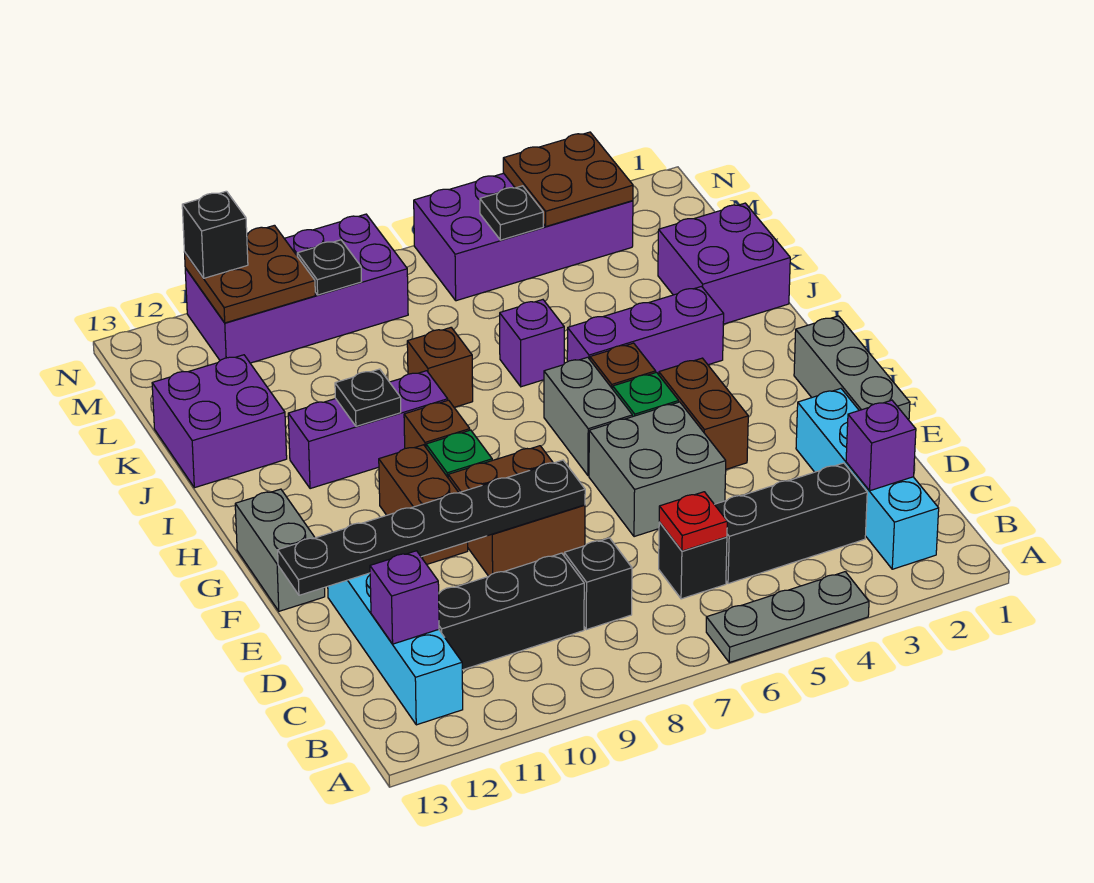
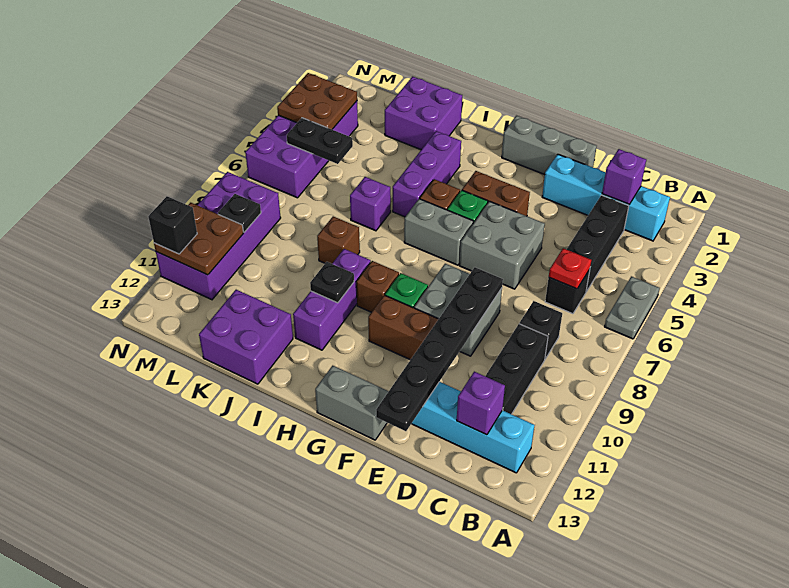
grey 1x3 plate [706,572,869,662] -> grey 1x2 plate [605,276,660,339]
brown 2x2 brick [448,446,585,576] -> grey 2x2 brick [414,264,502,356]
black 1x1 plate [480,186,543,240] -> black 1x2 plate [287,118,353,164]

